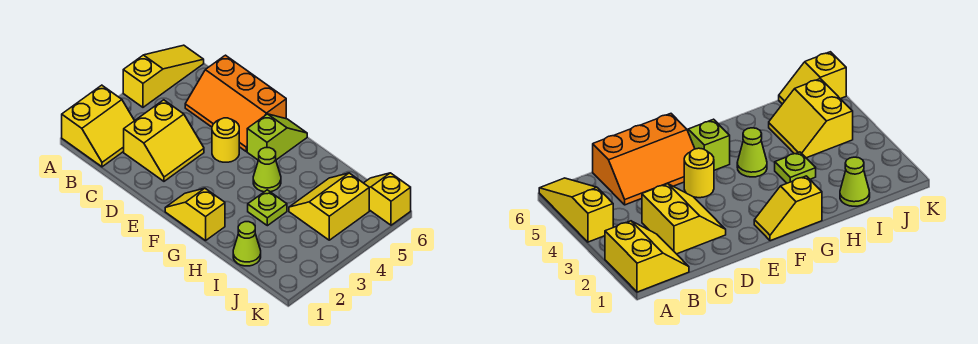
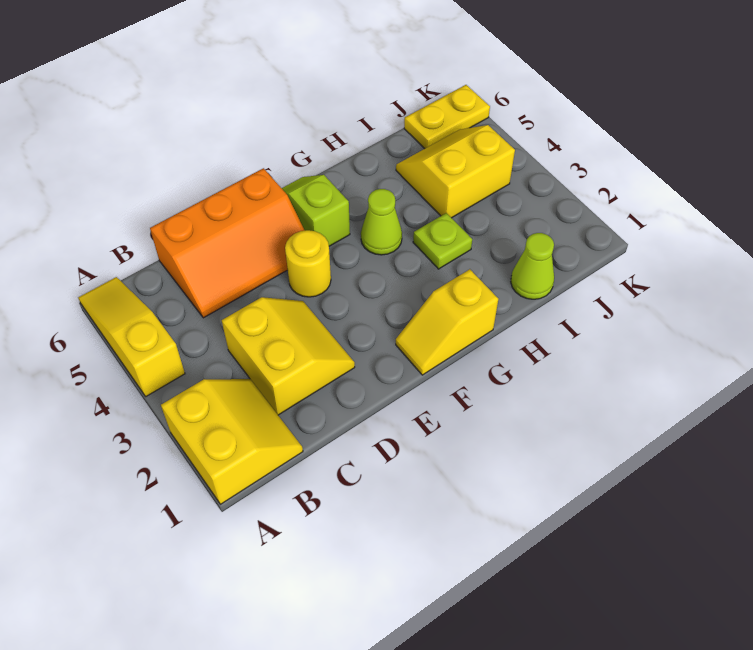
yellow 2x2 slope [289,173,369,240] -> yellow 2x2 slope turned to [396,125,515,218]
yellow 1x2 slope [364,173,411,225] -> yellow 1x2 plate [404,85,490,149]

